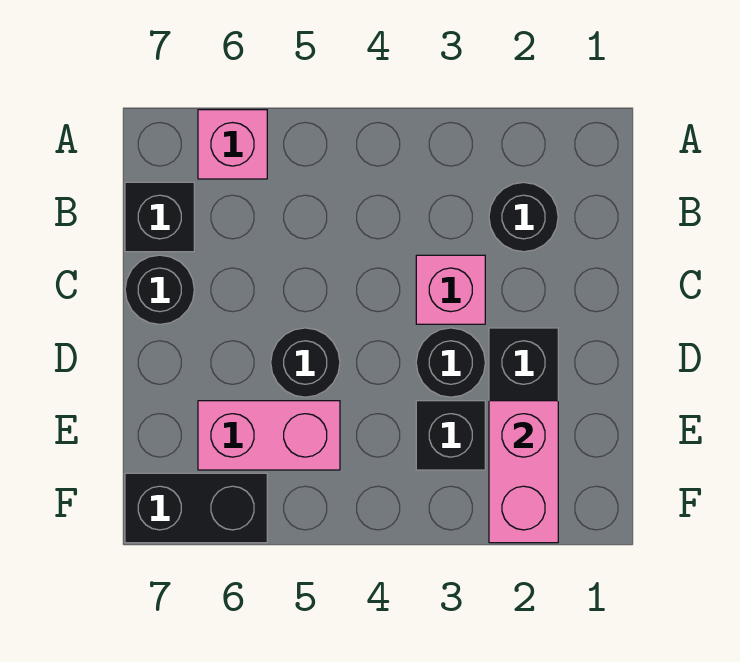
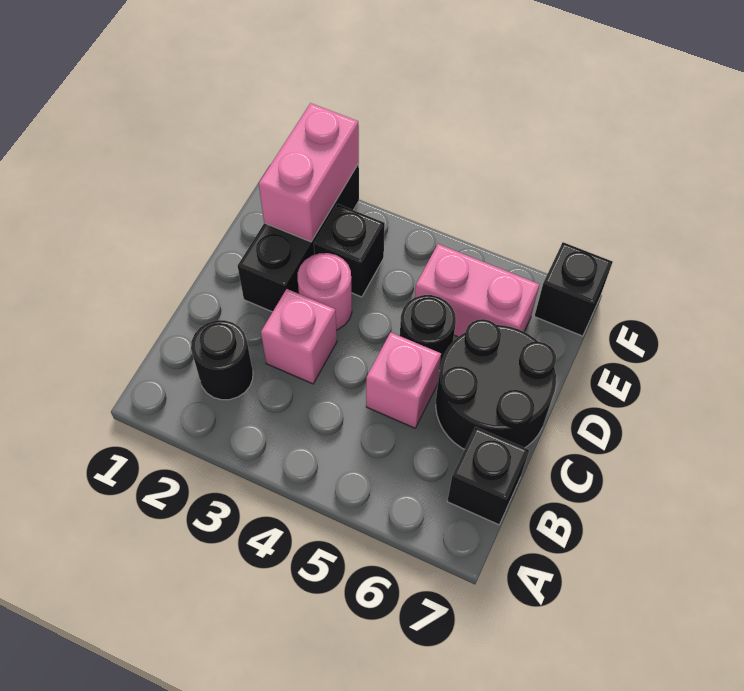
pink 1x1 brick [198,110,267,179] -> pink 1x1 brick moved to [366,332,441,428]
black 1x1 round brick [125,255,194,324] -> black 2x2 round brick [436,319,556,449]
black 1x1 round brick [416,328,485,397] -> pink 1x1 round brick [298,253,352,330]
black 1x2 brick [125,473,267,543] -> black 1x1 brick [534,242,613,336]

